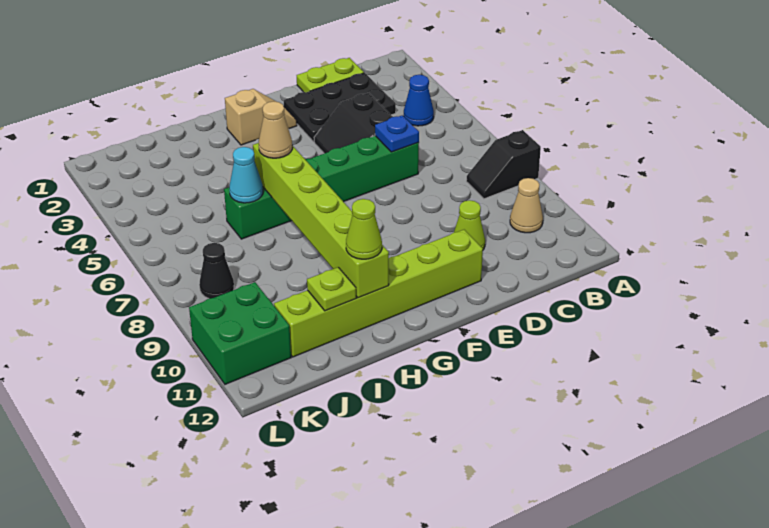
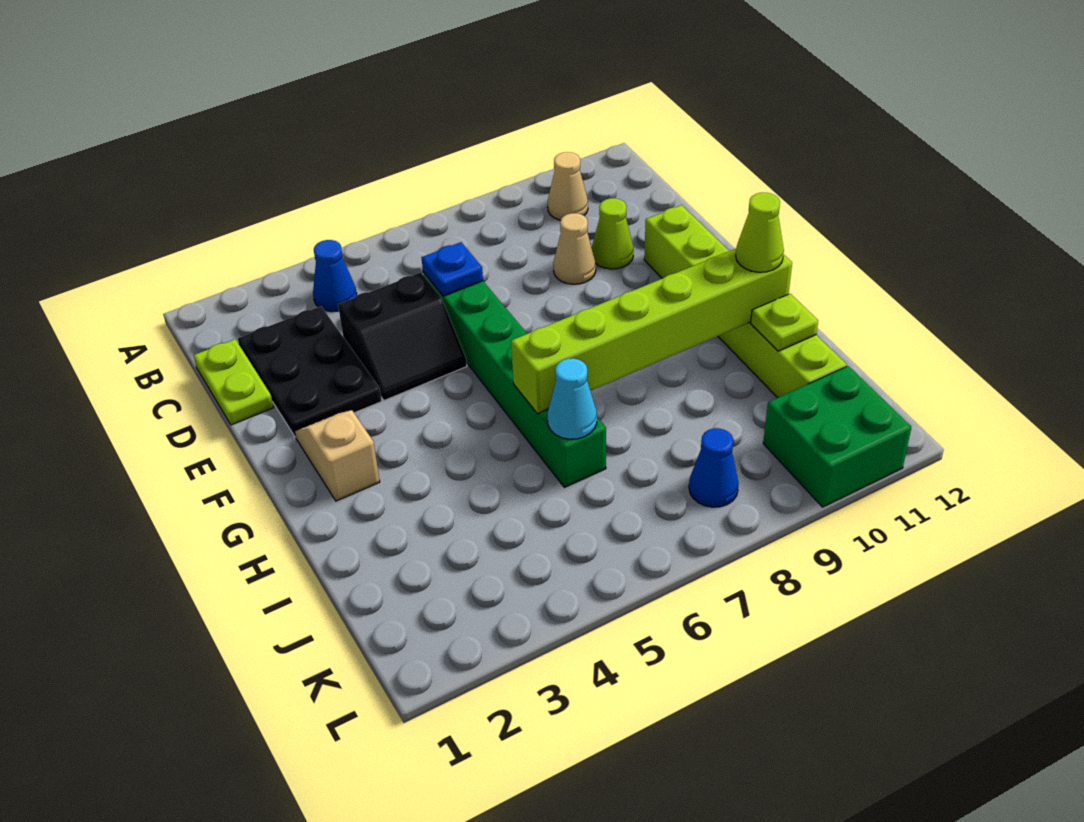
black 1x2 slope [466,130,541,199] -> none
tan 1x1 cone [259,101,292,158] -> tan 1x1 cone moved to [553,213,596,284]
black 1x1 cone [199,243,234,299] -> blue 1x1 cone [689,428,739,507]

